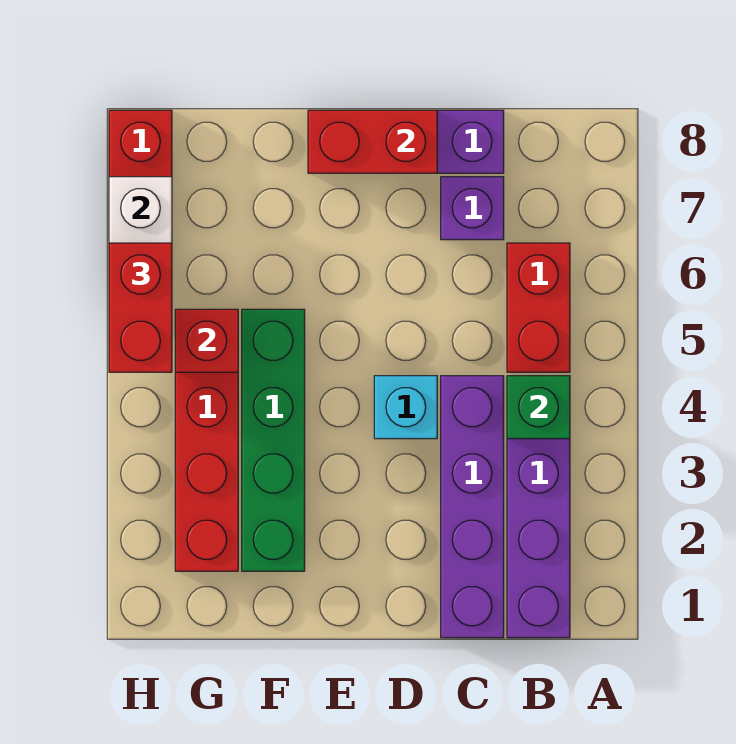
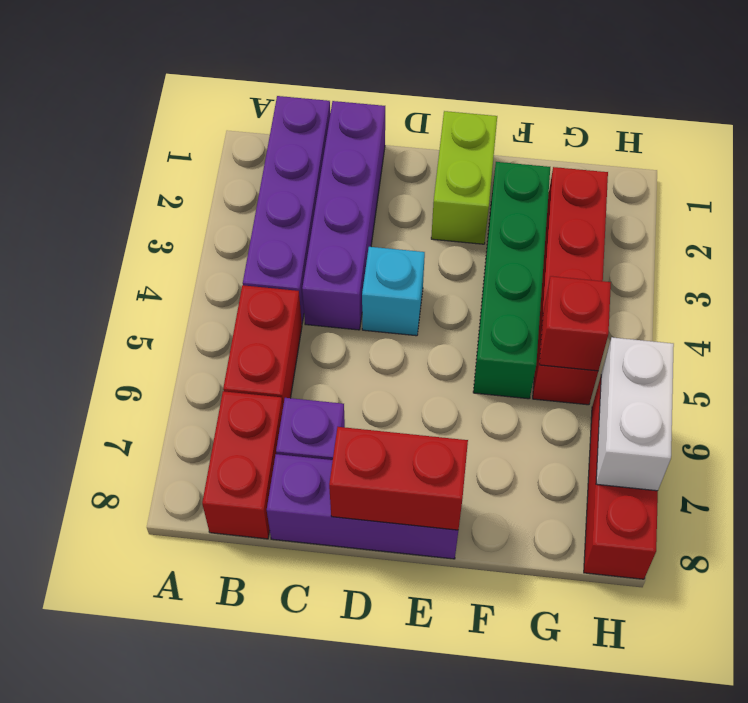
green 1x1 brick [507,376,570,439] -> none
none -> lime 1x2 brick [431,111,497,244]
red 1x2 brick [109,243,172,372] -> red 1x2 brick moved to [202,391,283,539]

